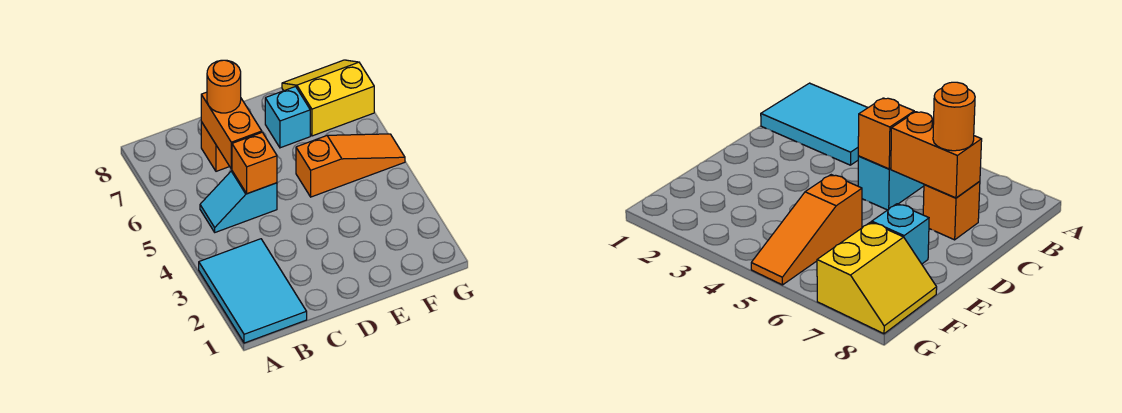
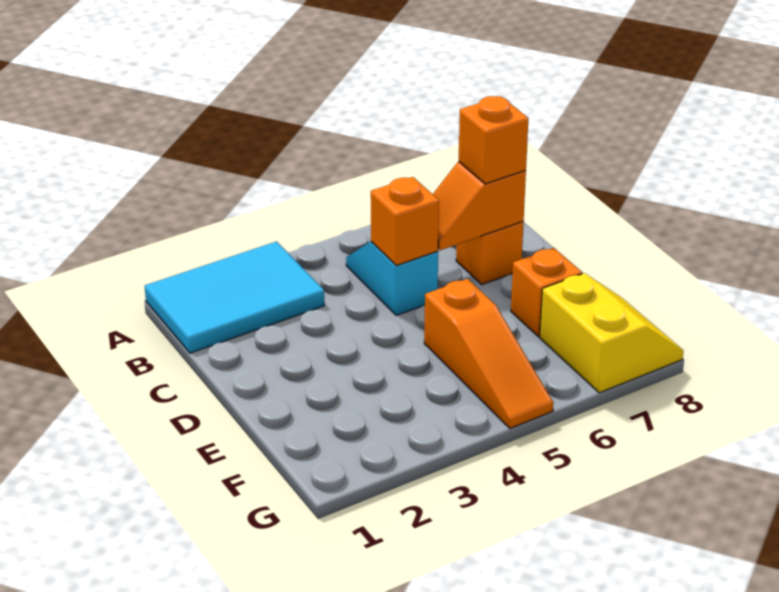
orange 1x2 brick [201,92,262,169] -> orange 1x2 slope [433,162,526,250]
orange 1x1 round brick [207,60,241,113] -> orange 1x1 brick [459,96,529,184]
cyan 1x1 brick [265,87,310,148] -> orange 1x1 brick [511,248,582,337]

